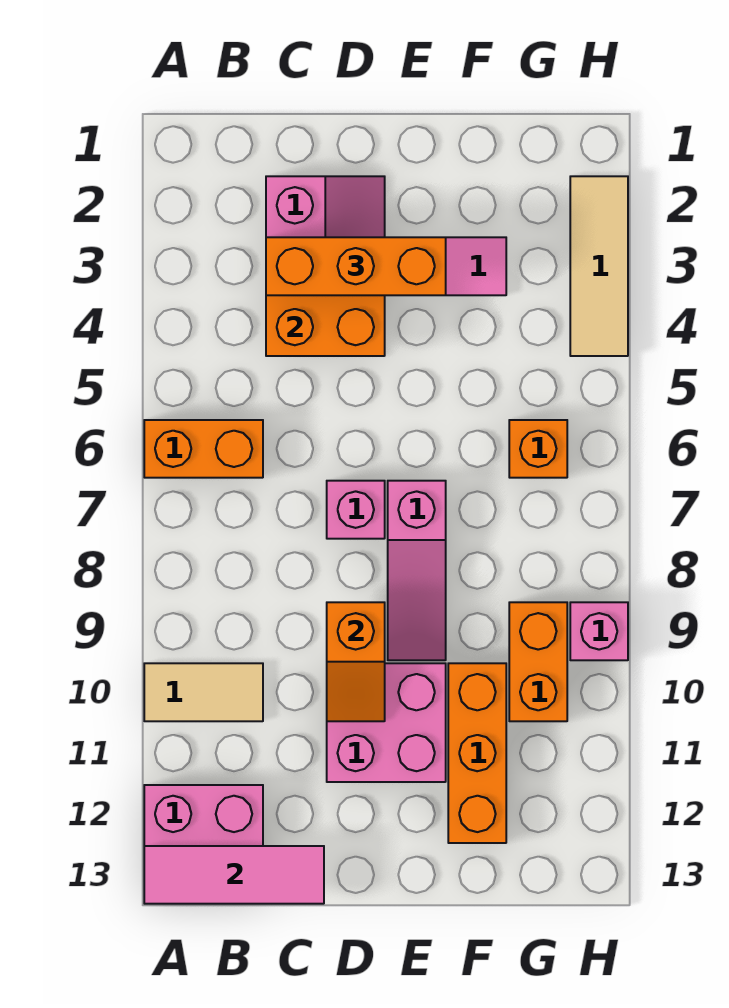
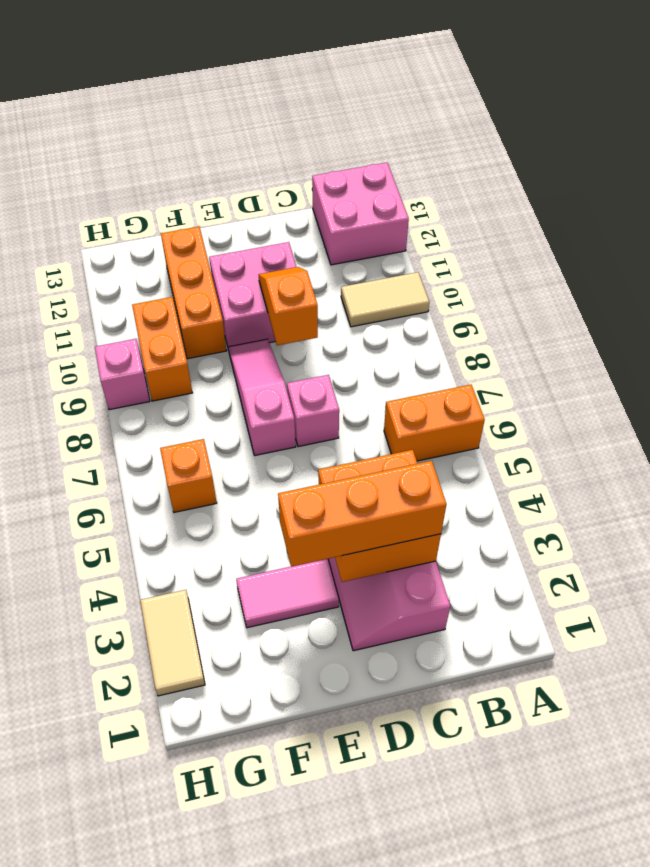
pink 1x3 tile [144,846,324,904] -> none
tan 1x3 tile [570,176,628,356] -> tan 1x2 tile [140,590,205,696]

